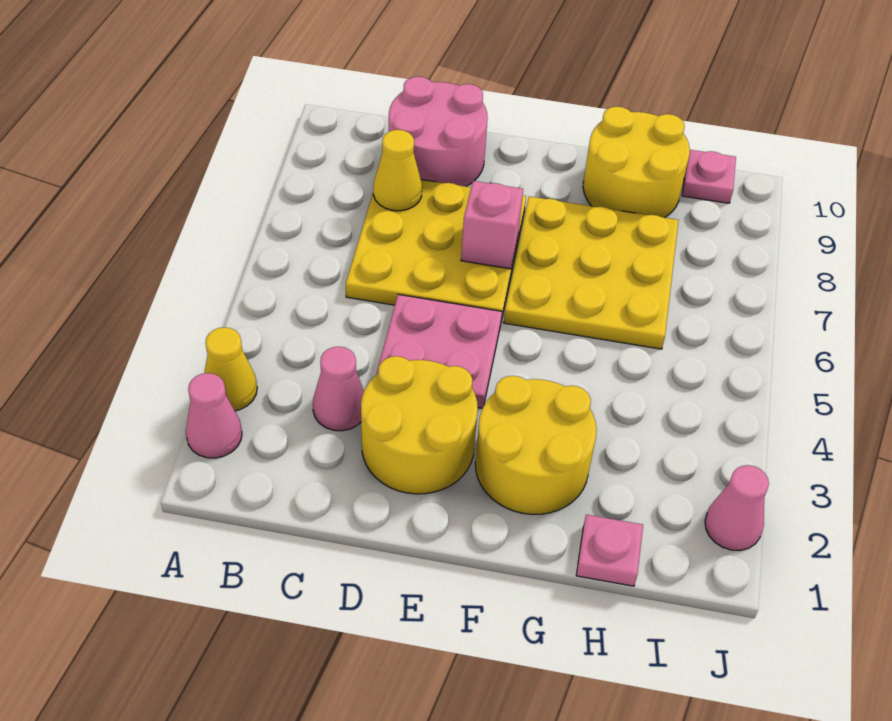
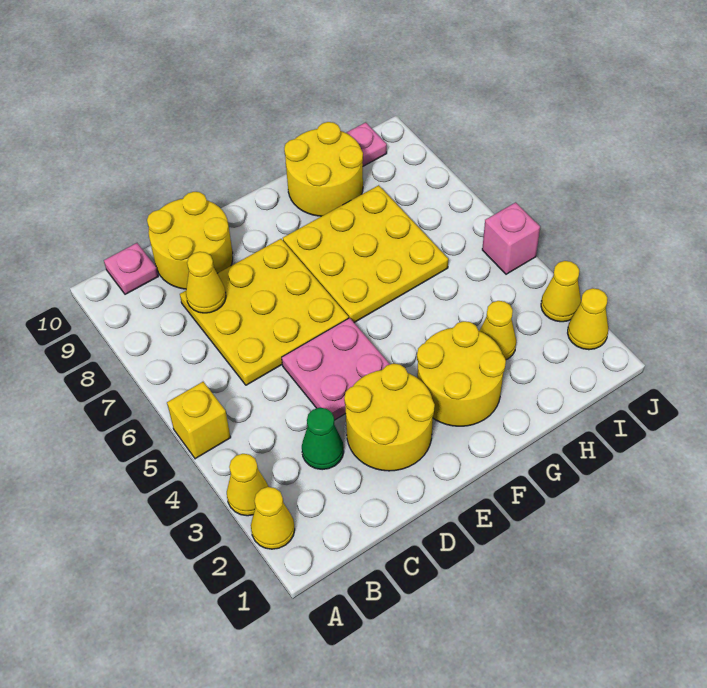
pink 1x1 cone [186,373,242,458] -> yellow 1x1 cone [251,487,295,549]
none -> yellow 1x1 brick [167,382,231,459]
pink 1x1 cone [313,347,364,431] -> green 1x1 cone [302,408,344,470]
pink 2x2 round brick [389,77,488,186] -> yellow 2x2 round brick [147,192,233,289]
pink 1x1 brick [461,181,523,269] -> pink 1x1 brick moved to [482,202,540,274]
pink 1x1 plate [576,515,643,586] -> pink 1x1 plate moved to [104,243,158,294]
none -> yellow 1x1 cone [480,301,516,360]
pink 1x1 cone [705,465,769,550] -> yellow 1x1 cone [568,288,608,350]
none -> yellow 1x1 cone [541,261,581,322]

